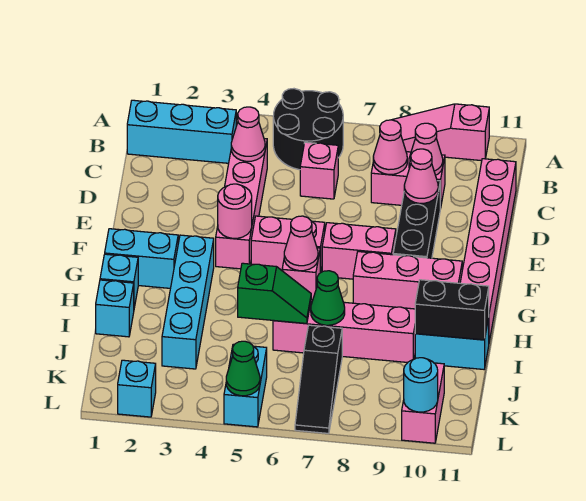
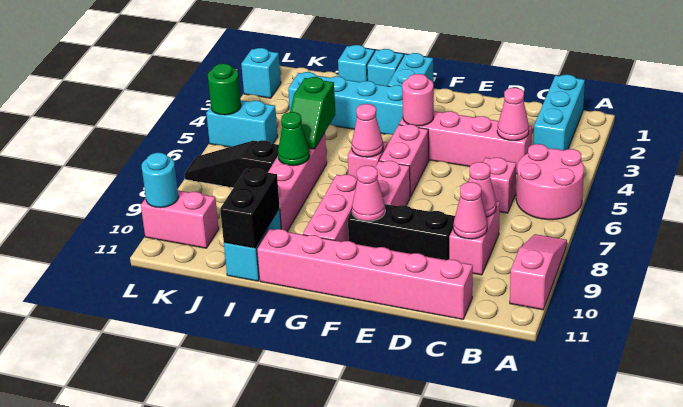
black 2x2 round brick [273,89,343,170] -> pink 2x2 round brick [516,144,584,220]
pink 1x1 cone [404,149,438,203] -> pink 1x1 cone moved to [352,166,385,221]
green 1x1 cone [226,341,260,396] -> green 1x1 round brick [208,64,241,115]

